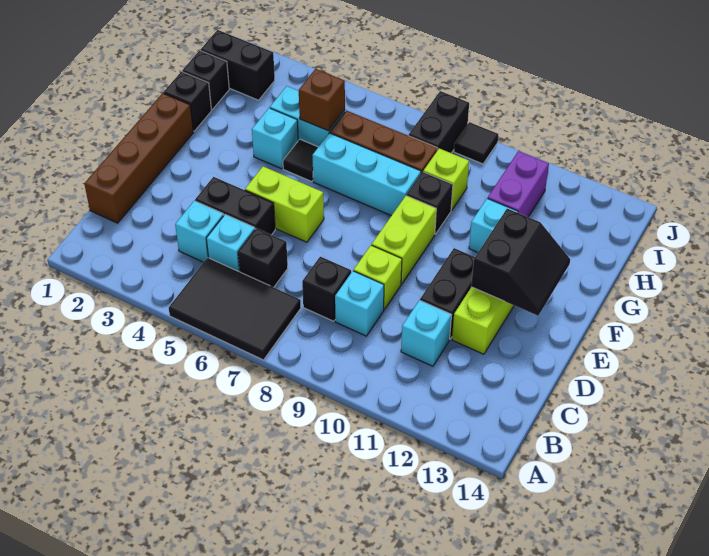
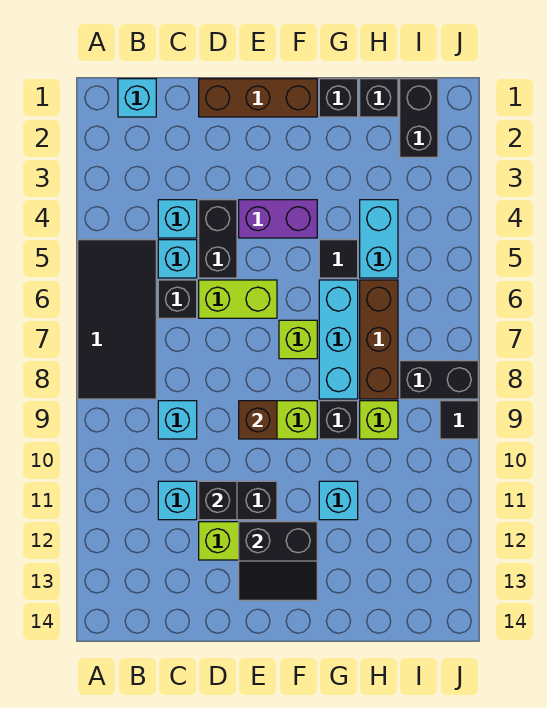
black 2x3 tile [169,258,301,360] -> black 2x4 tile [78,240,156,399]
brown 1x4 brick [84,93,193,223] -> brown 1x3 brick [199,79,317,117]
black 1x1 brick [302,257,351,321] -> black 1x1 brick moved to [199,481,237,520]
lime 1x1 brick [354,245,402,310] -> lime 1x1 brick moved to [279,320,317,359]
lime 1x2 brick [245,167,324,242] -> lime 1x2 brick turned to [199,280,277,318]
cyan 1x1 brick [252,108,298,169] -> cyan 1x1 brick moved to [118,79,156,117]
brown 1x1 brick [299,69,345,131] -> brown 1x1 brick moved to [239,401,277,439]
purple 1x2 brick [488,151,549,217] -> purple 1x2 brick moved to [239,200,317,238]

